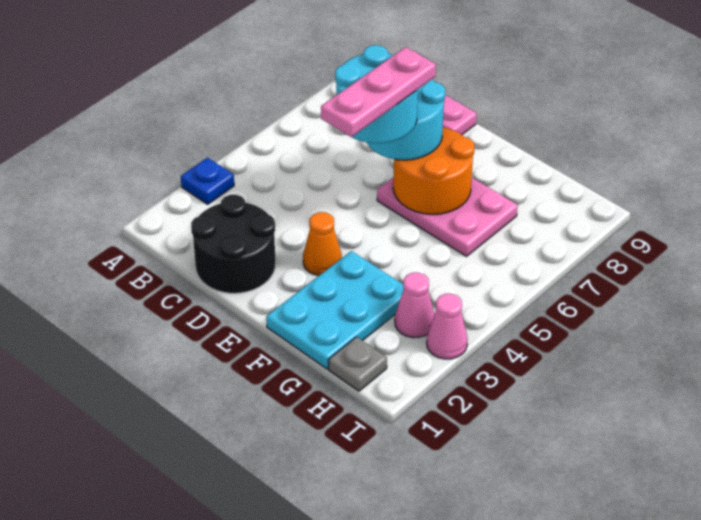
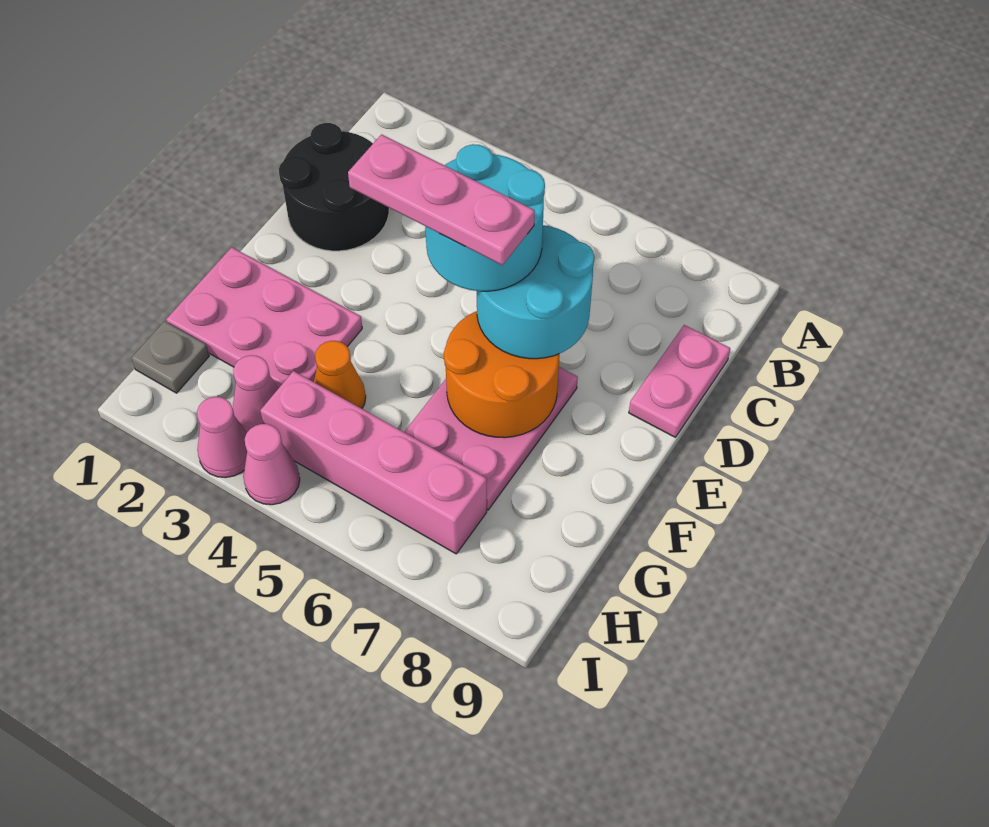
blue 1x1 plate [181,158,234,204] -> none
orange 1x1 cone [303,212,342,275] -> orange 1x1 cone moved to [314,341,366,409]
cyan 2x3 plate [266,251,404,369] -> pink 2x3 plate [166,247,362,388]
none -> pink 1x4 brick [260,371,487,554]
none -> pink 1x1 cone [243,424,300,505]

